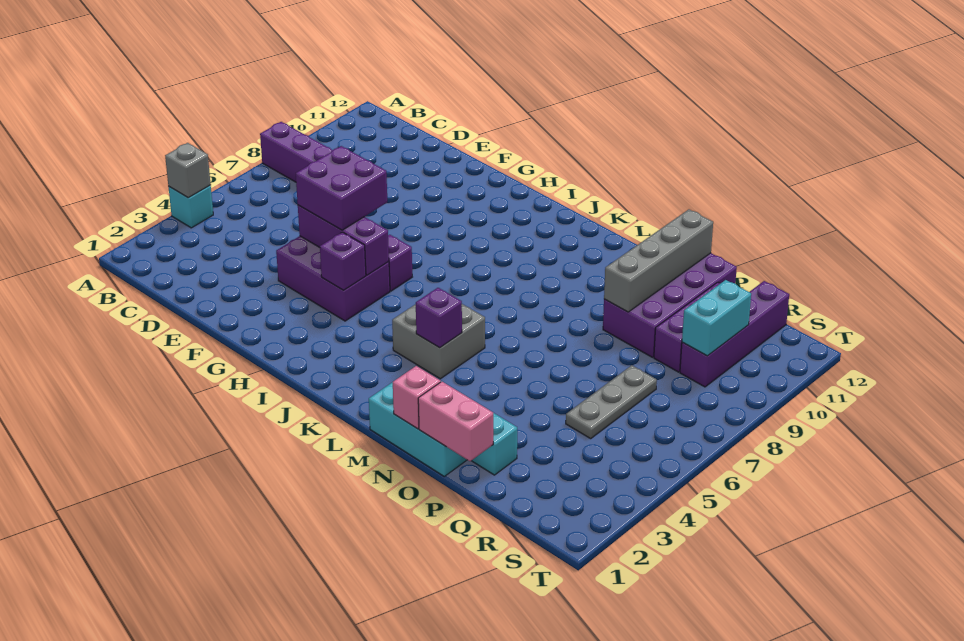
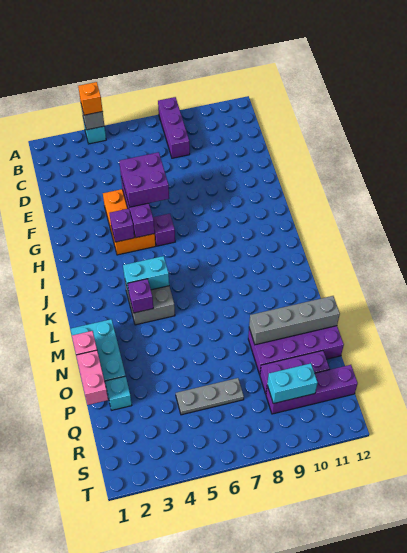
none -> orange 1x1 brick [78,82,103,115]
purple 2x3 brick [276,236,390,321] -> orange 2x3 brick [103,189,156,255]
none -> cyan 1x2 brick [123,256,169,293]

